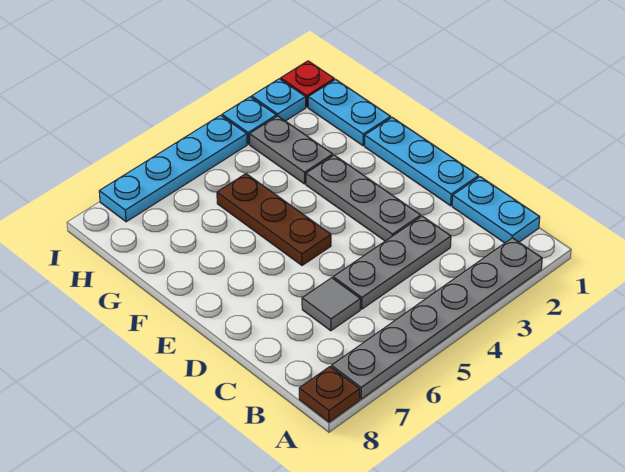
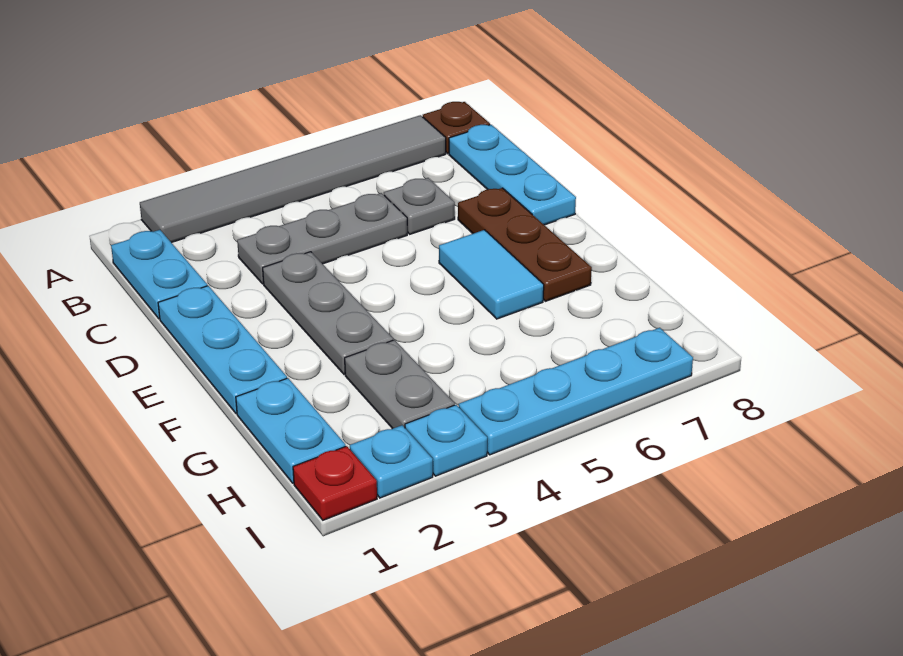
grey 1x6 plate [332,238,542,399] -> grey 1x6 tile [140,115,446,243]
none -> cyan 1x3 plate [449,125,576,225]
grey 1x1 tile [302,278,361,331] -> grey 1x1 plate [384,178,455,234]
brown 1x3 plate [217,174,331,265] -> brown 1x3 plate moved to [458,188,592,301]
none -> cyan 1x2 tile [439,230,544,319]

